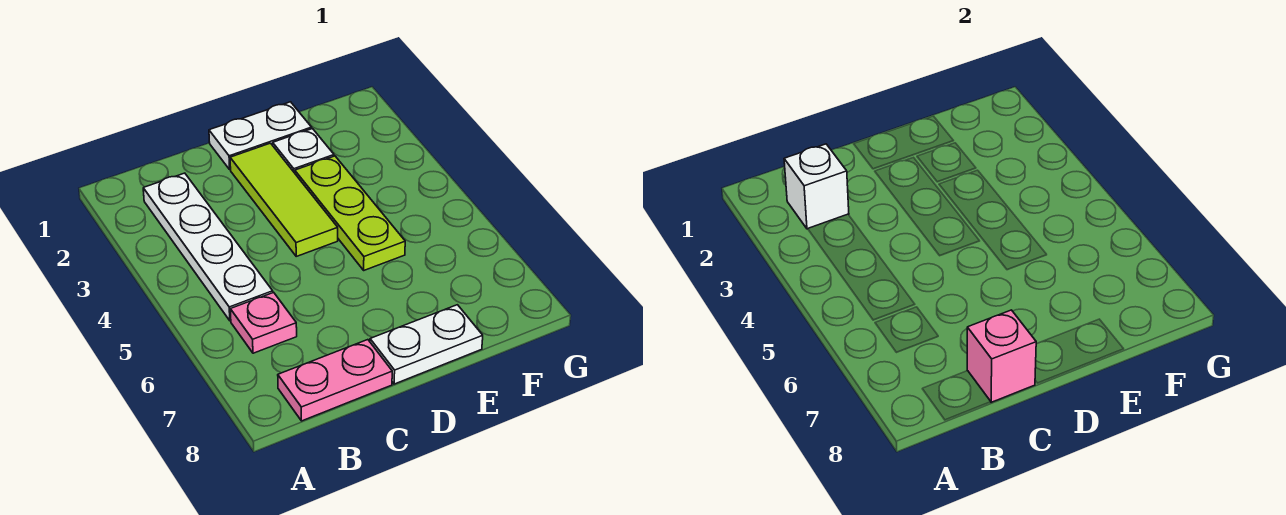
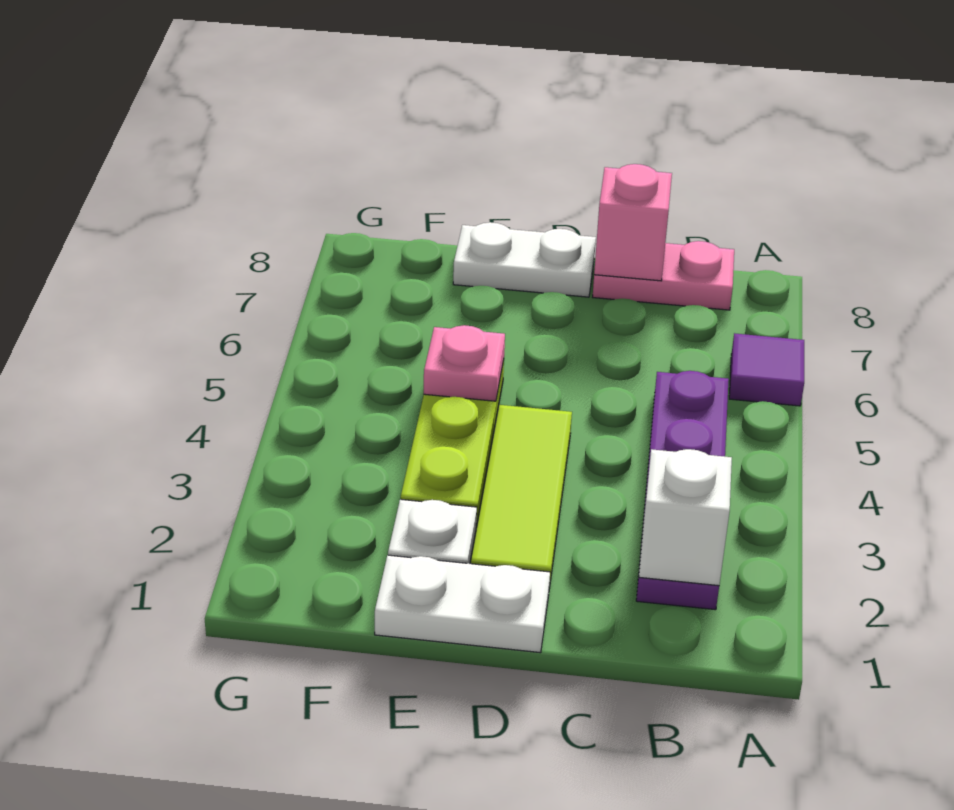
none -> purple 1x1 tile [729,333,804,406]
white 1x4 plate [143,173,273,321] -> purple 1x4 plate [636,371,729,610]
pink 1x1 plate [230,292,297,353] -> pink 1x1 plate moved to [424,325,505,401]

